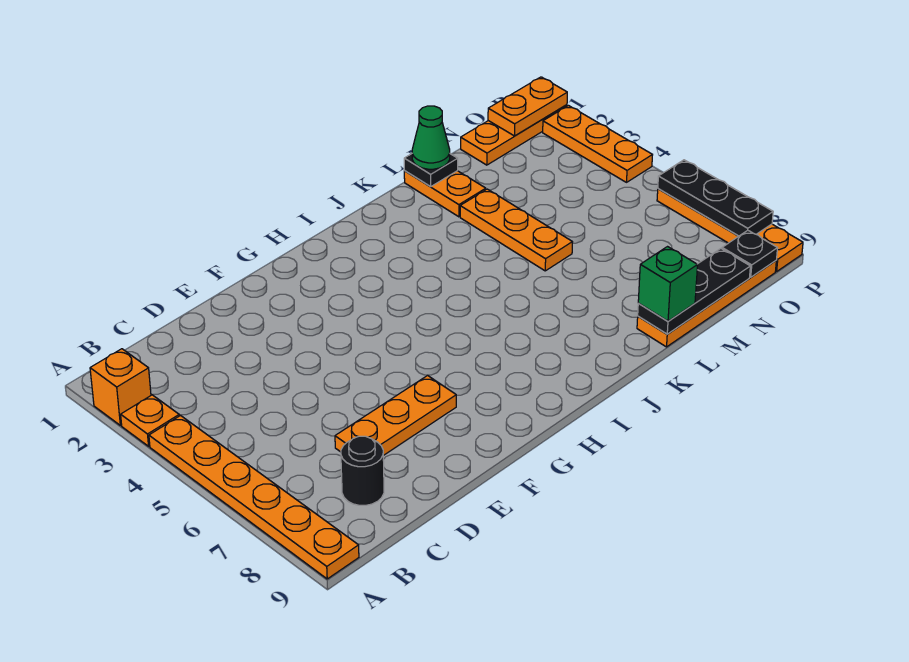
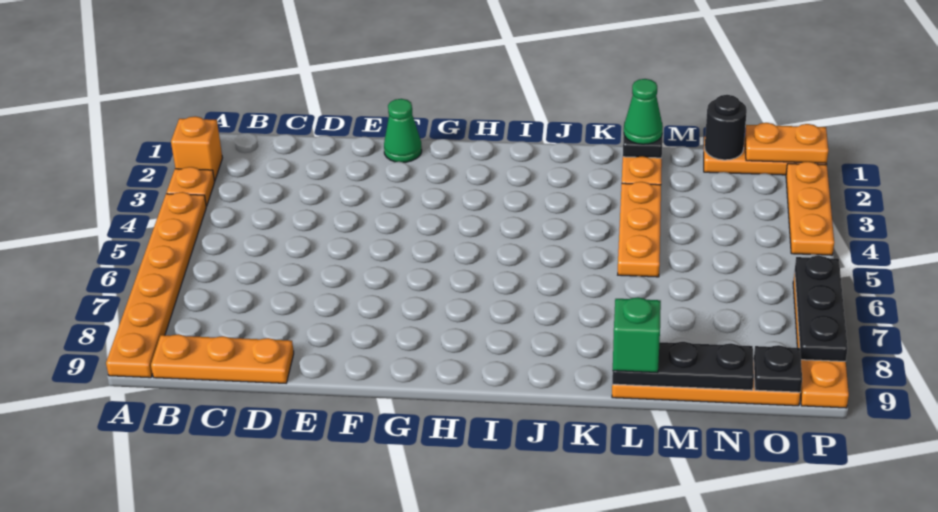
black 1x1 round brick [341,436,384,505] -> black 1x1 round brick moved to [705,95,747,160]
orange 1x3 plate [335,376,456,456] -> orange 1x3 plate moved to [151,334,294,383]
none -> green 1x1 cone [384,99,422,162]

